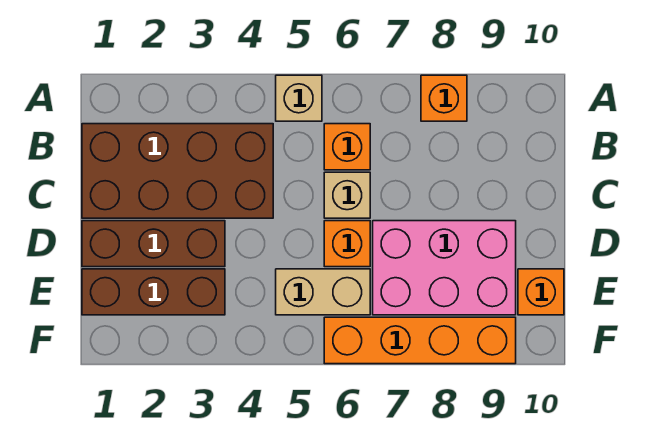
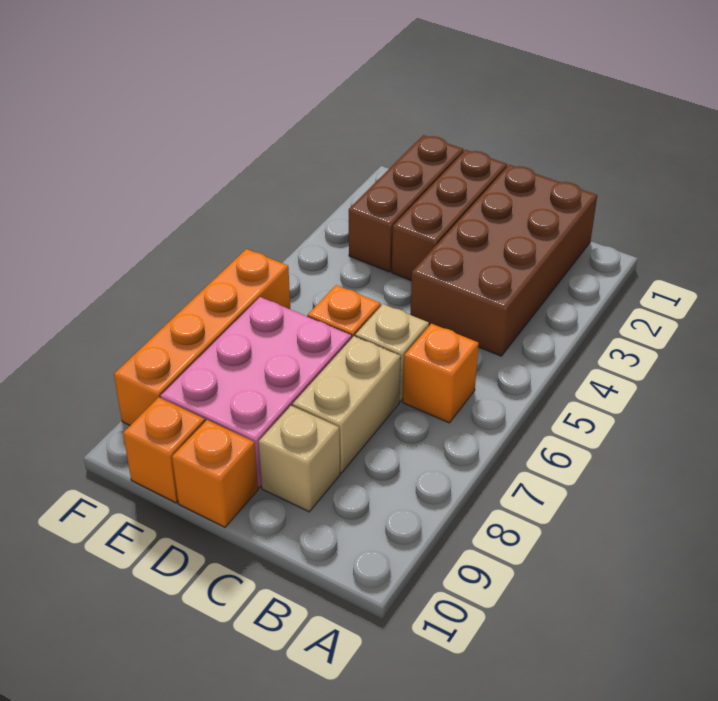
tan 1x1 brick [276,75,322,121] -> tan 1x1 brick moved to [259,406,340,512]
orange 1x1 brick [421,75,467,121] -> orange 1x1 brick moved to [172,420,258,527]
tan 1x2 brick [276,269,370,315] -> tan 1x2 brick moved to [293,336,401,473]

